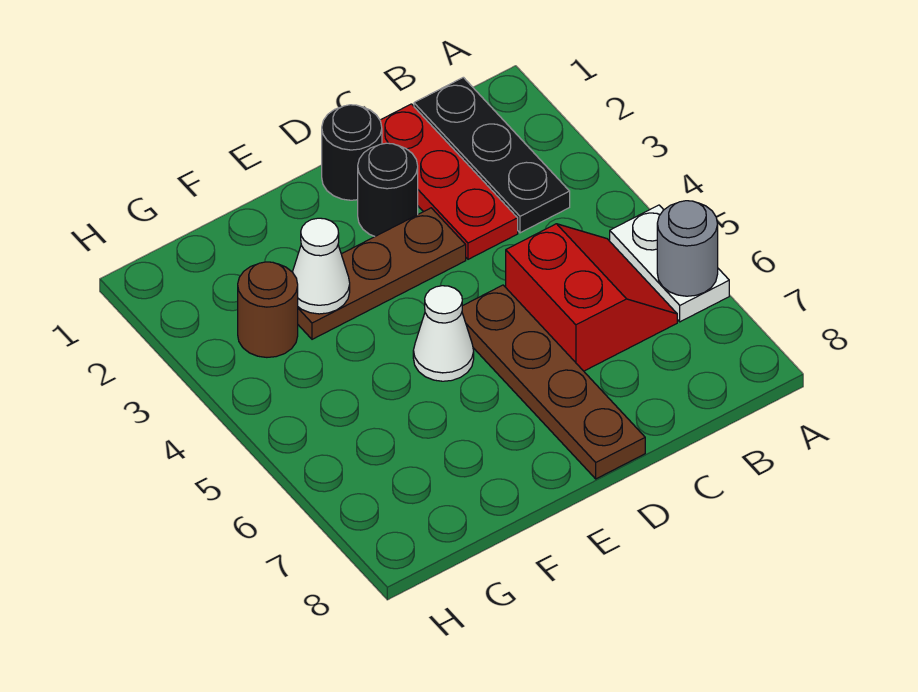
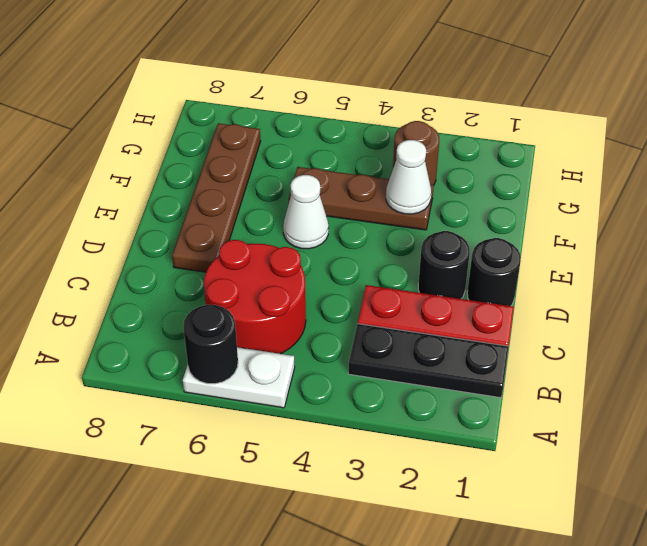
grey 1x1 round brick [657,201,718,296] -> black 1x1 round brick [183,305,238,384]
red 2x2 slope [506,224,677,371] -> red 2x2 round brick [204,240,306,354]
brown 1x3 plate [298,208,466,339] -> brown 1x3 plate turned to [289,167,434,230]
brown 1x4 plate [462,285,645,479] -> brown 1x4 plate turned to [172,123,261,272]

